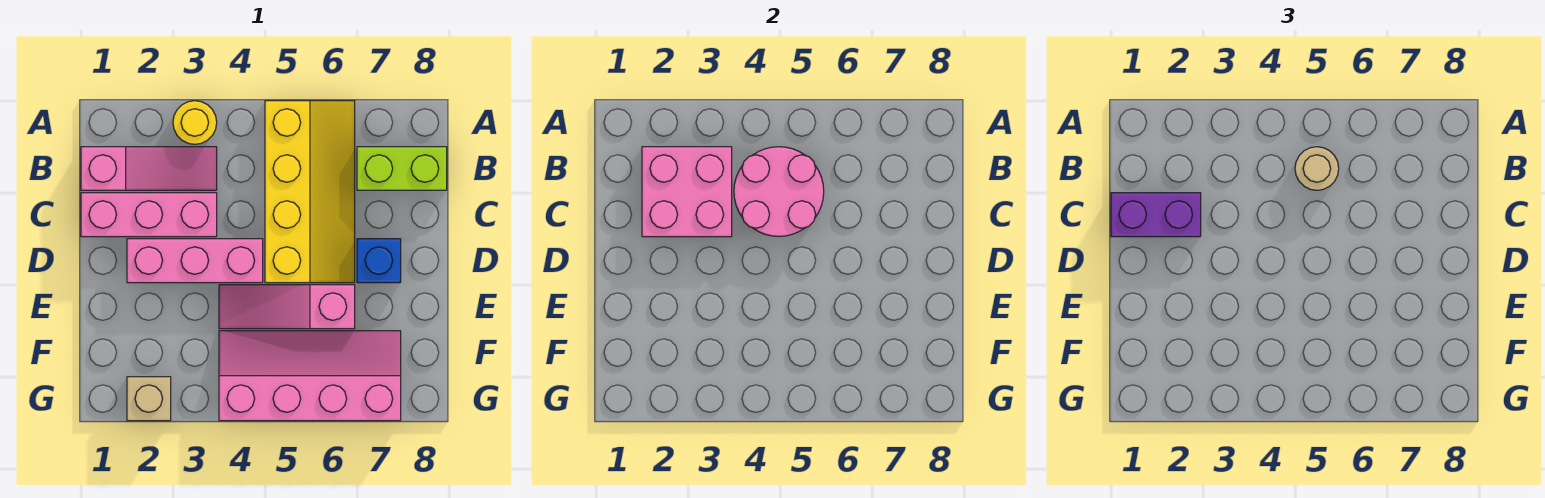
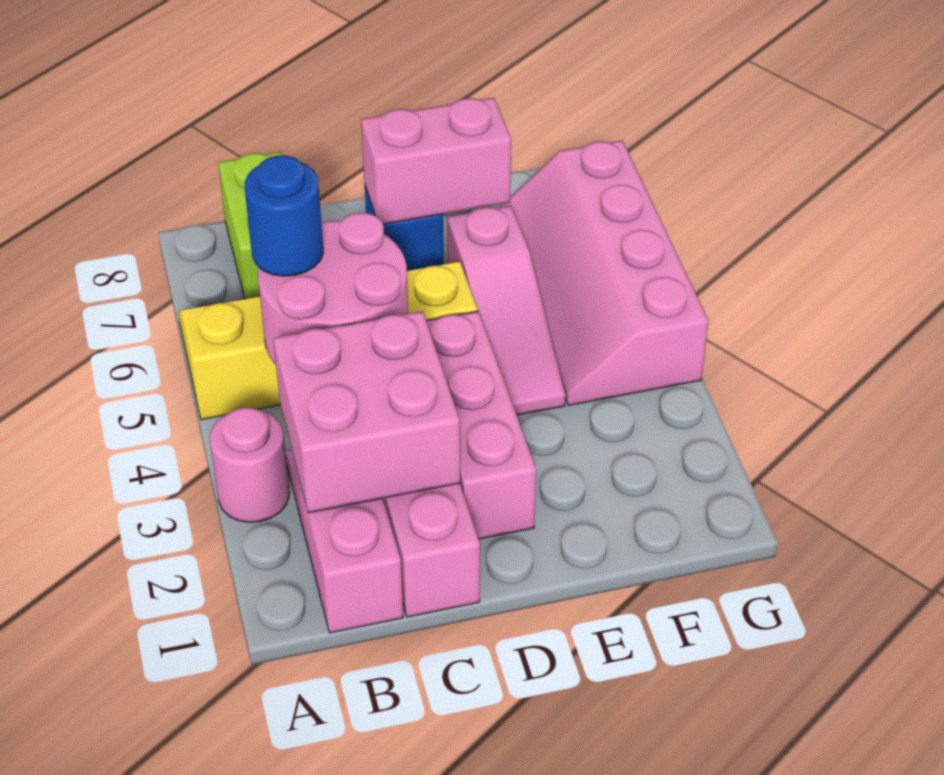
yellow 1x1 round brick [173,101,217,144] -> pink 1x1 round brick [210,407,289,522]
tan 1x1 round brick [1295,147,1339,190] -> blue 1x1 round brick [245,155,323,276]
purple 1x2 brick [1111,193,1201,237] -> none
none -> pink 1x2 brick [361,98,511,224]
tan 1x1 brick [127,377,171,421] -> none

